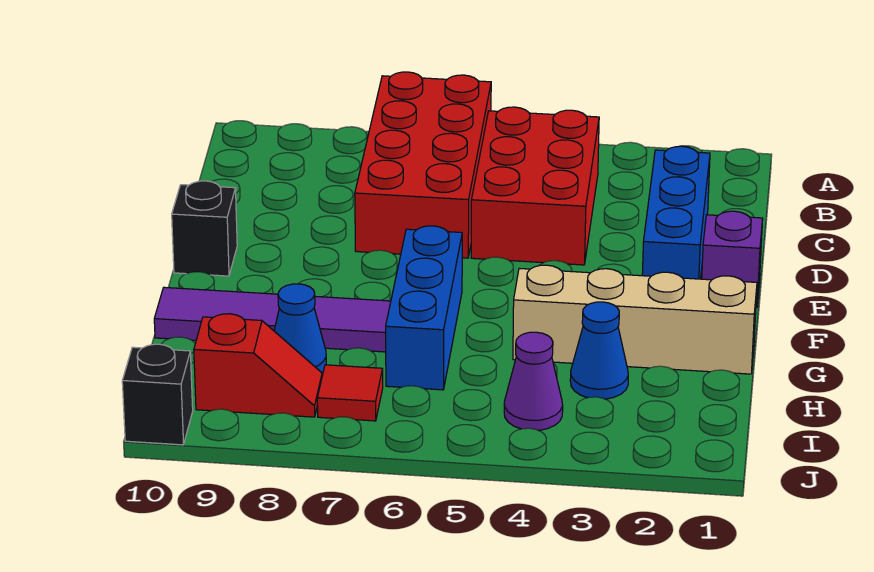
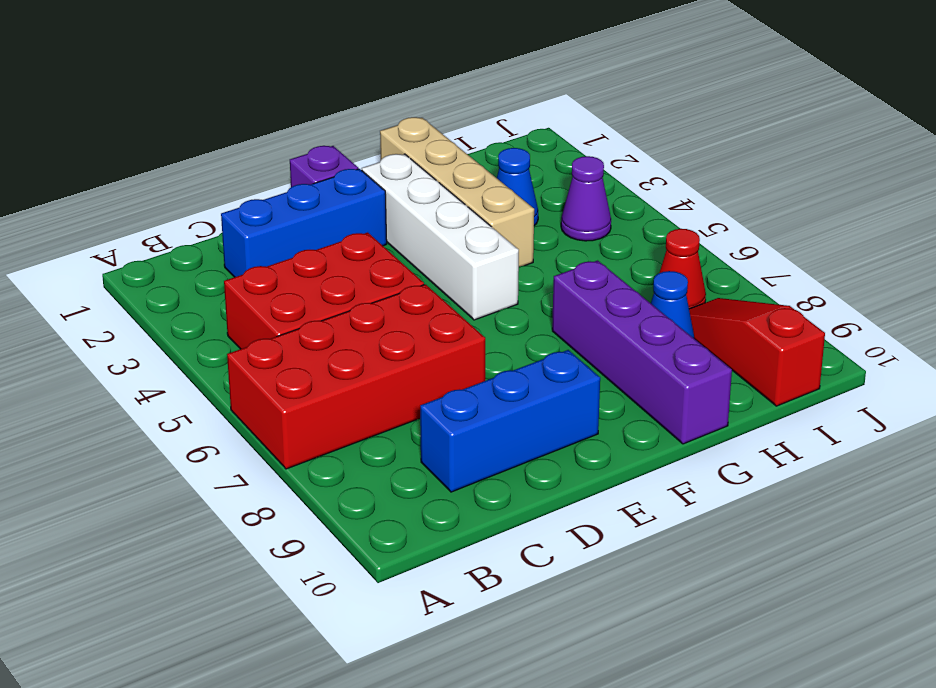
black 1x1 brick [172,181,237,276] -> none
none -> white 1x4 brick [362,154,519,320]
blue 1x3 brick [386,226,462,390] -> blue 1x3 brick moved to [420,350,600,492]
purple 1x4 tile [154,287,391,352] -> purple 1x4 brick [552,260,732,444]
red 1x1 tile [317,365,383,421] -> red 1x1 cone [660,229,706,309]
red 1x2 slope [194,314,322,417] -> red 1x3 slope [689,298,825,406]
black 1x1 brick [122,344,193,445] -> none

